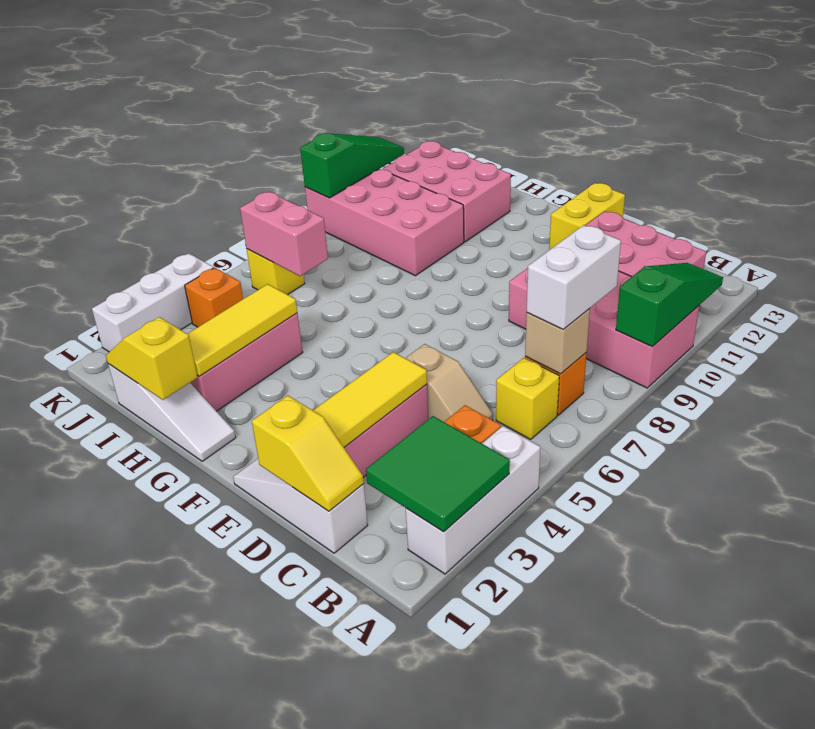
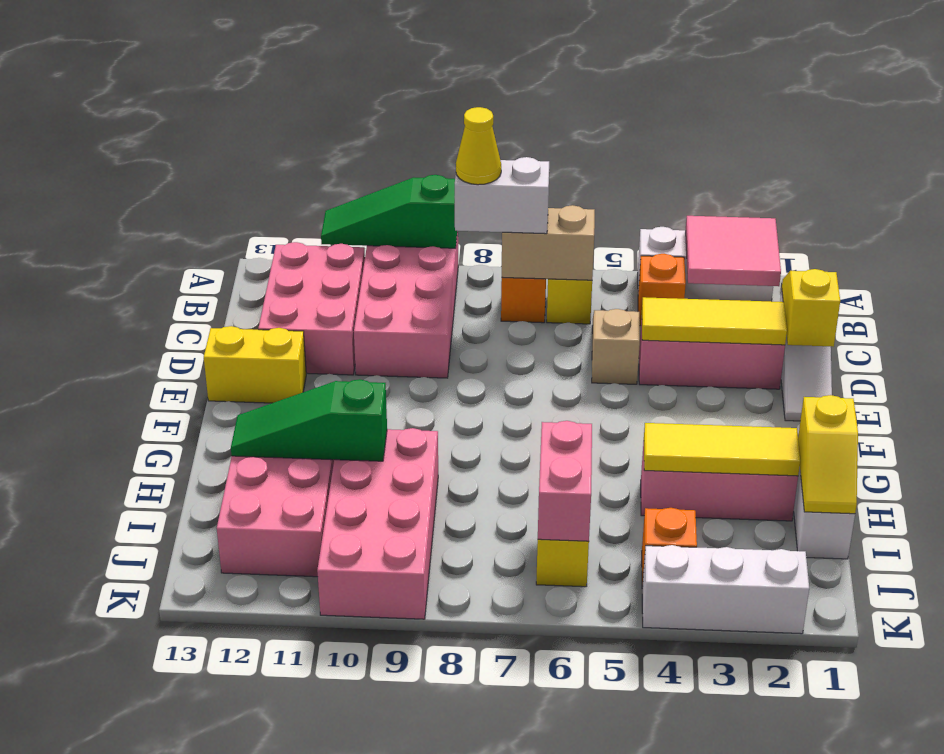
green 2x2 tile [366,416,510,532] -> pink 2x2 tile [686,216,781,286]
tan 1x1 brick [525,308,590,374] -> tan 1x2 brick [502,205,595,280]
none -> yellow 1x1 cone [456,107,501,185]
green 1x3 slope [300,133,404,198] -> green 1x3 slope moved to [231,379,387,461]

